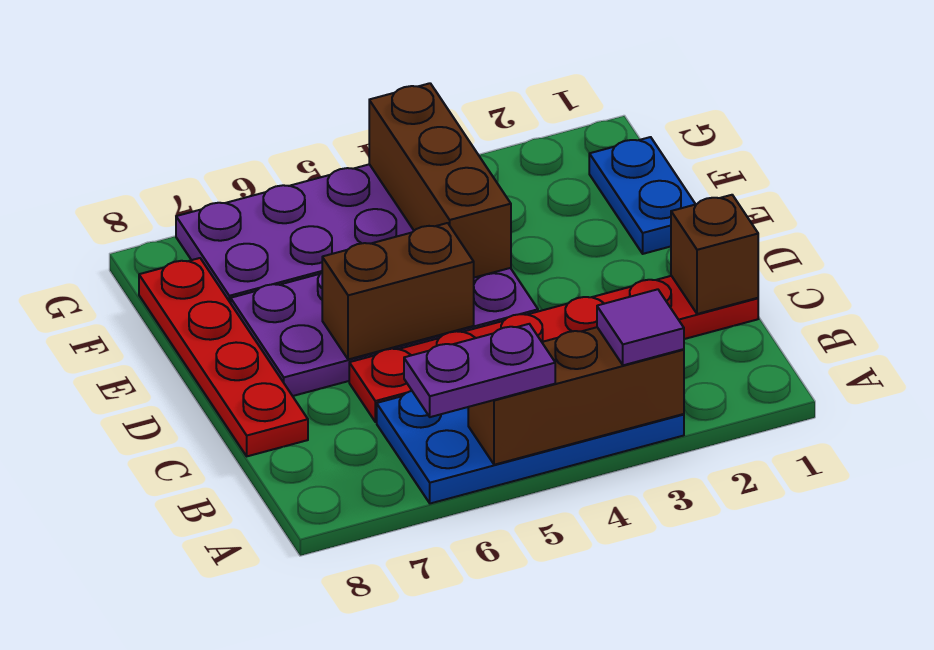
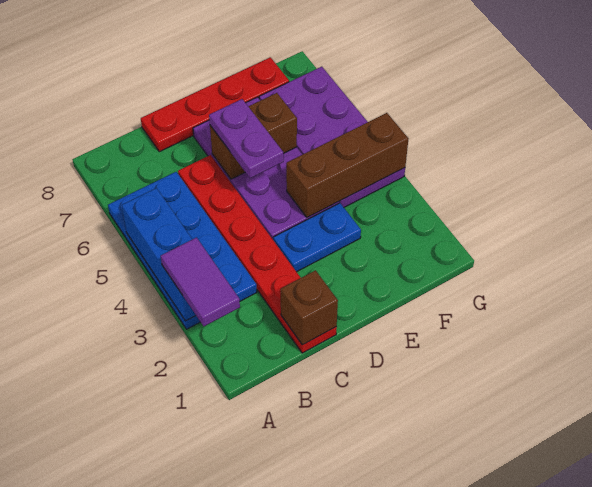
brown 1x3 brick [468,327,684,465] -> blue 1x3 brick [122,188,196,321]
purple 1x1 tile [597,289,684,365] -> purple 1x2 tile [161,238,240,326]
purple 1x2 plate [404,324,555,417] -> purple 1x2 plate moved to [209,99,284,178]
brown 1x2 brick [322,223,474,360] -> brown 1x2 brick turned to [210,93,297,179]
blue 1x2 plate [589,137,696,254] -> blue 1x2 plate moved to [273,203,361,272]

